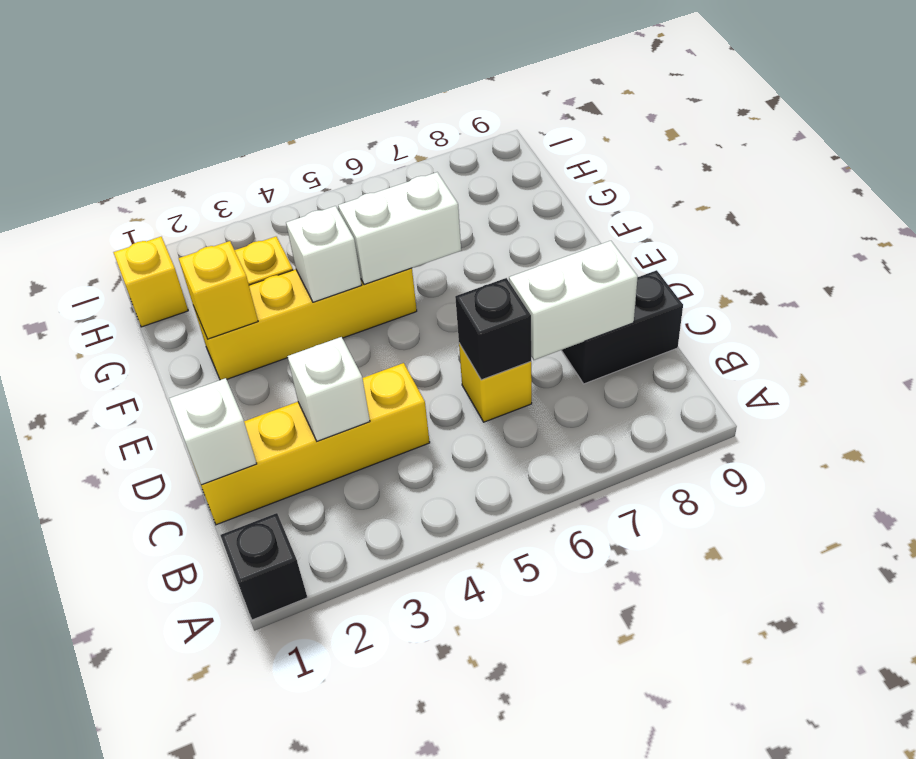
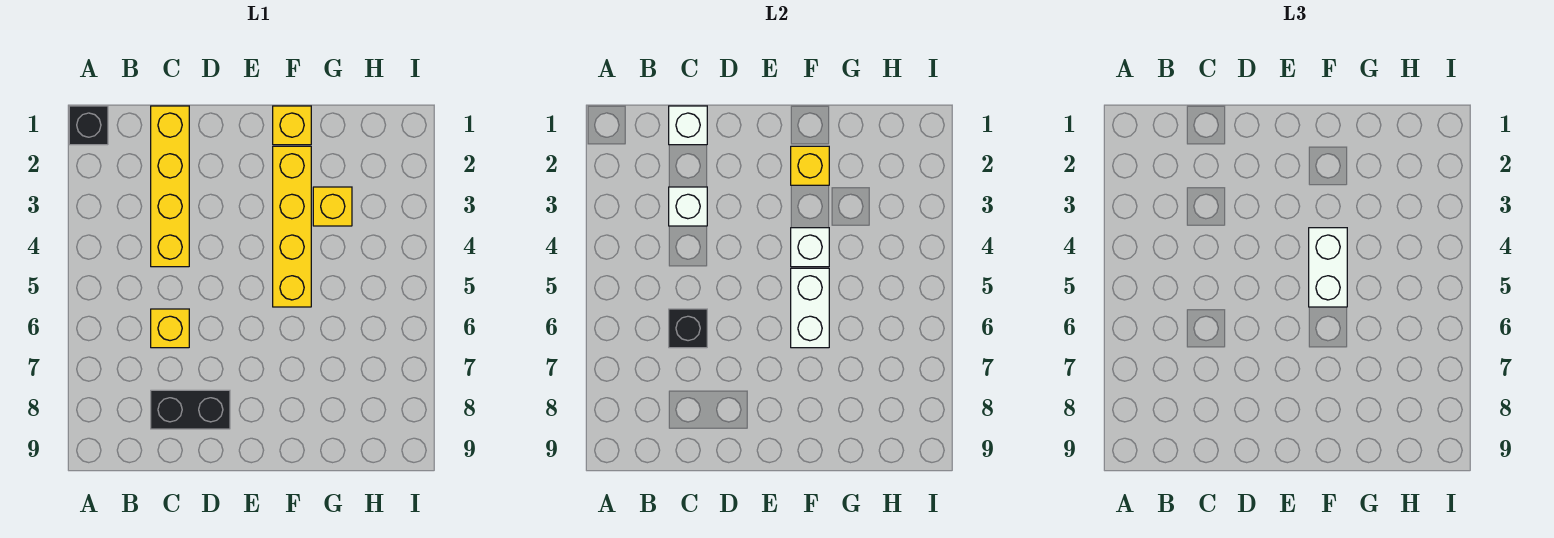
white 1x2 brick [509,241,638,360] -> white 1x2 brick moved to [1309,228,1347,307]
black 1x2 brick [561,270,683,384] -> black 1x2 brick turned to [151,390,230,429]
yellow 1x1 brick [113,237,188,327] -> yellow 1x1 brick moved to [273,106,311,145]

